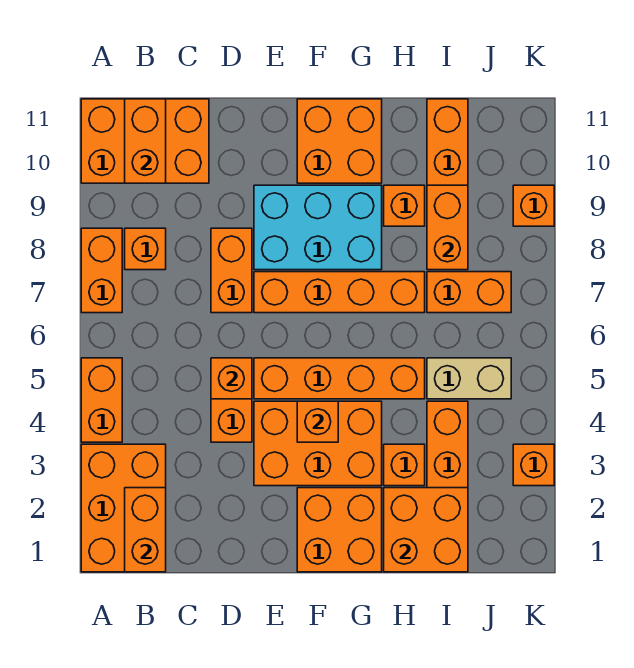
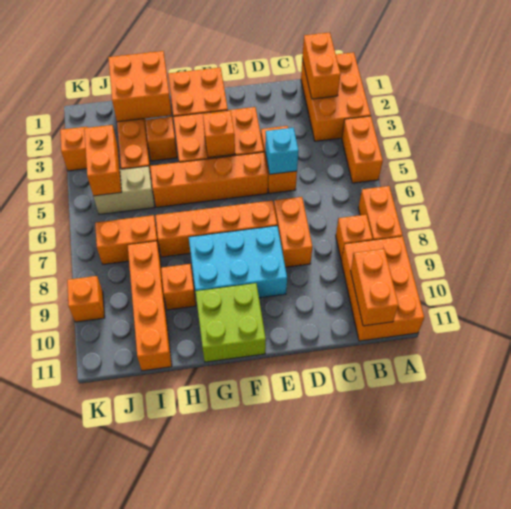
orange 2x3 brick [81,99,209,183] -> orange 2x3 brick turned to [341,236,424,341]
orange 1x1 brick [211,358,252,399] -> cyan 1x1 brick [265,128,298,174]
orange 2x2 brick [297,99,382,183] -> lime 2x2 brick [196,283,266,362]
orange 1x2 brick [427,185,468,270] -> orange 1x2 brick moved to [84,125,122,196]

